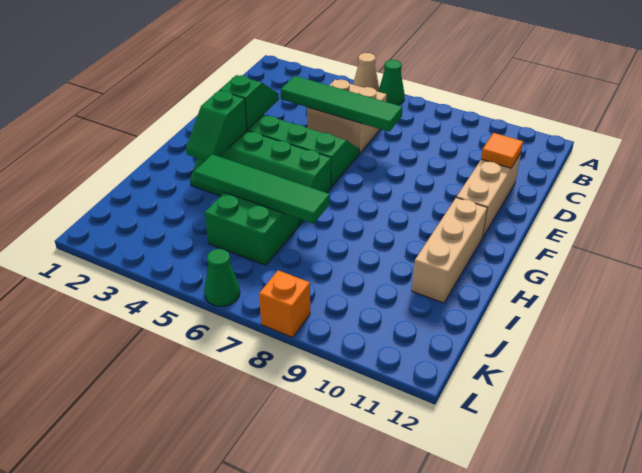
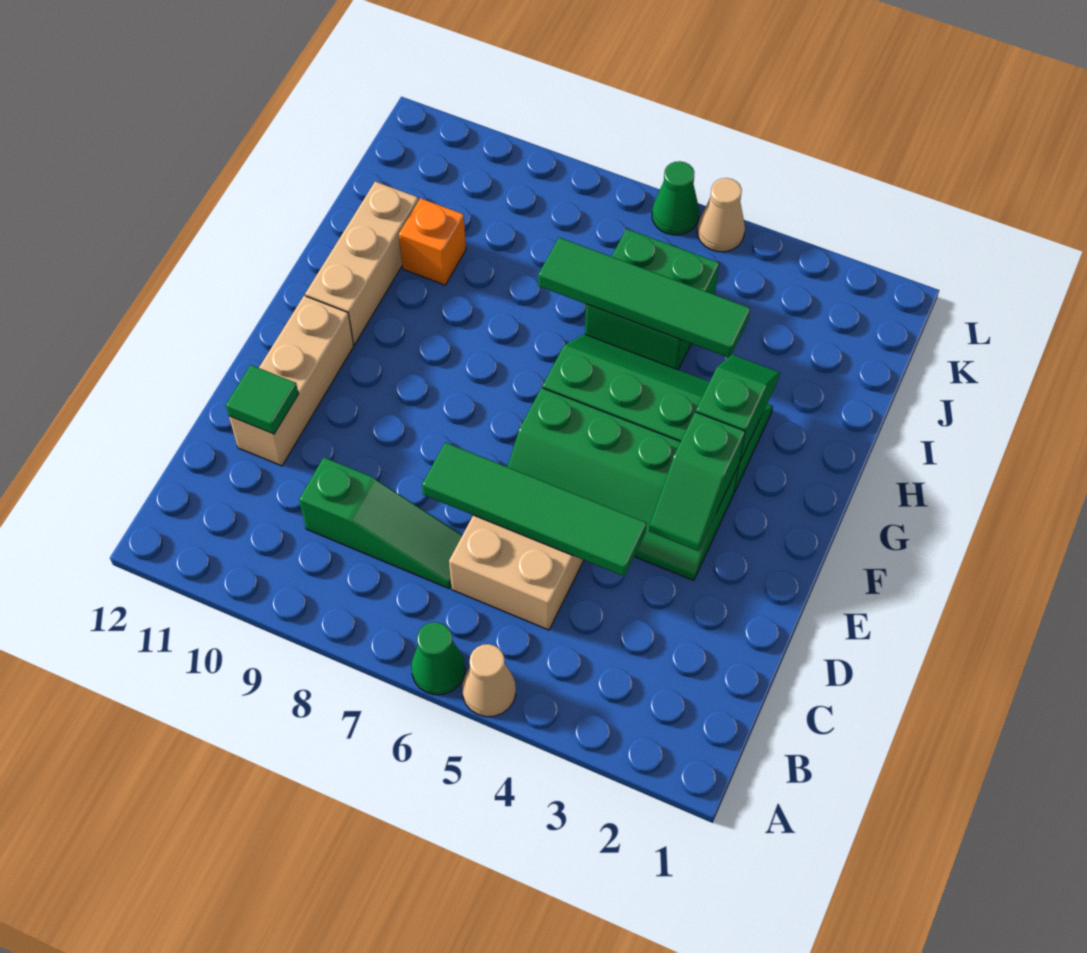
none -> green 1x3 slope [299,458,462,588]
orange 1x1 tile [481,133,523,168] -> green 1x1 tile [226,365,299,434]
none -> tan 1x1 cone [697,178,745,252]
orange 1x1 brick [259,270,310,337] -> orange 1x1 brick moved to [399,198,466,285]

